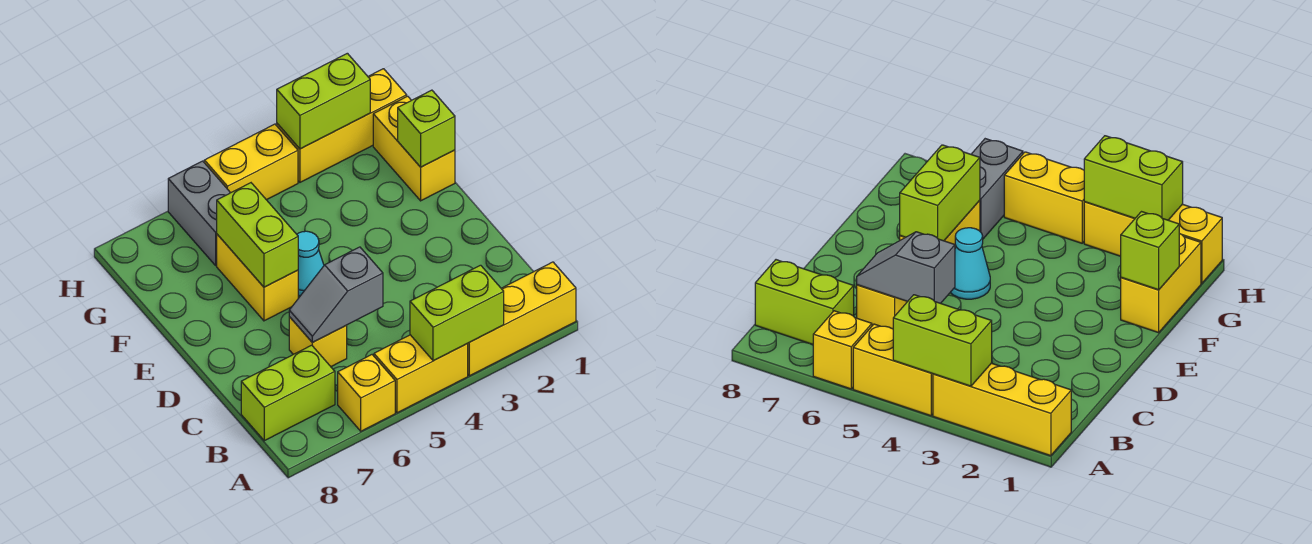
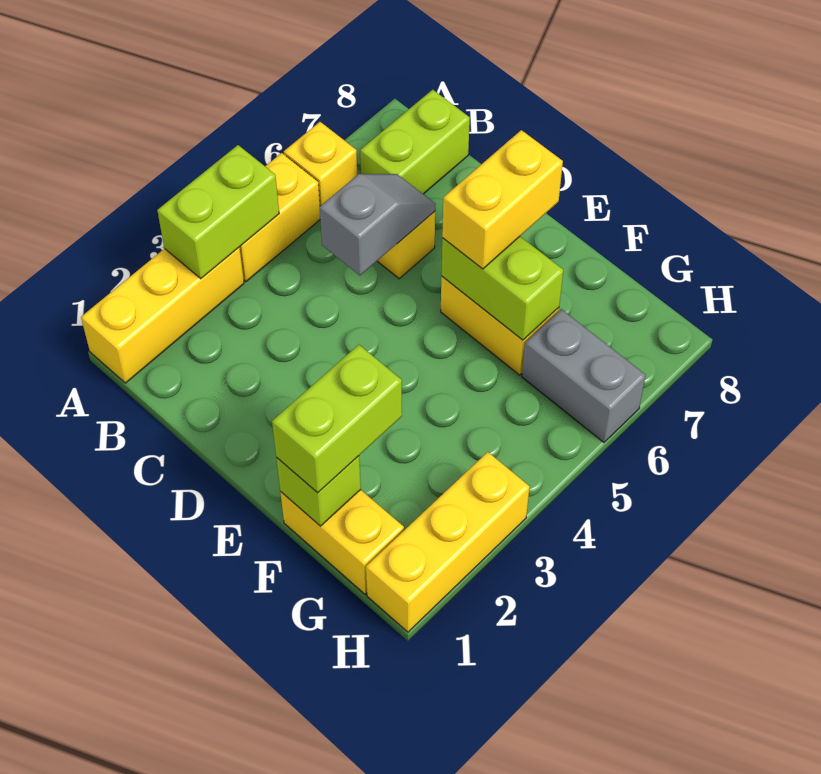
cyan 1x1 cone [297,231,324,296] -> none
lime 1x2 brick [277,53,370,149] -> lime 1x2 brick moved to [272,345,402,493]
yellow 1x2 brick [204,124,298,200] -> yellow 1x2 brick moved to [442,130,563,269]

